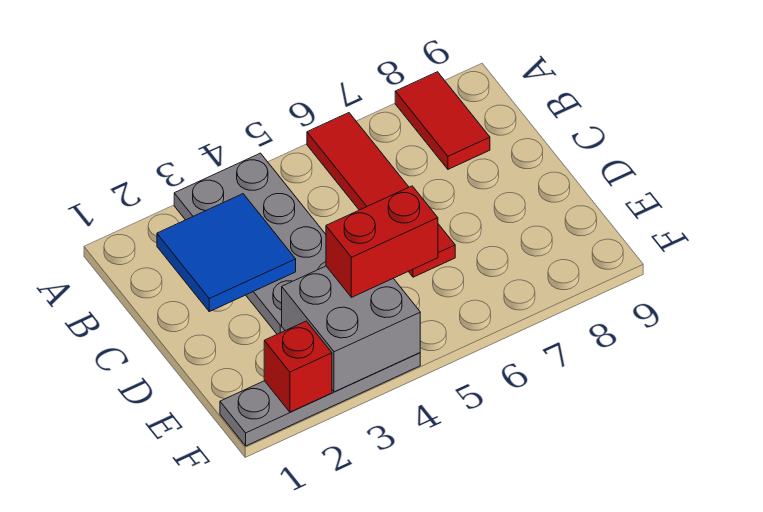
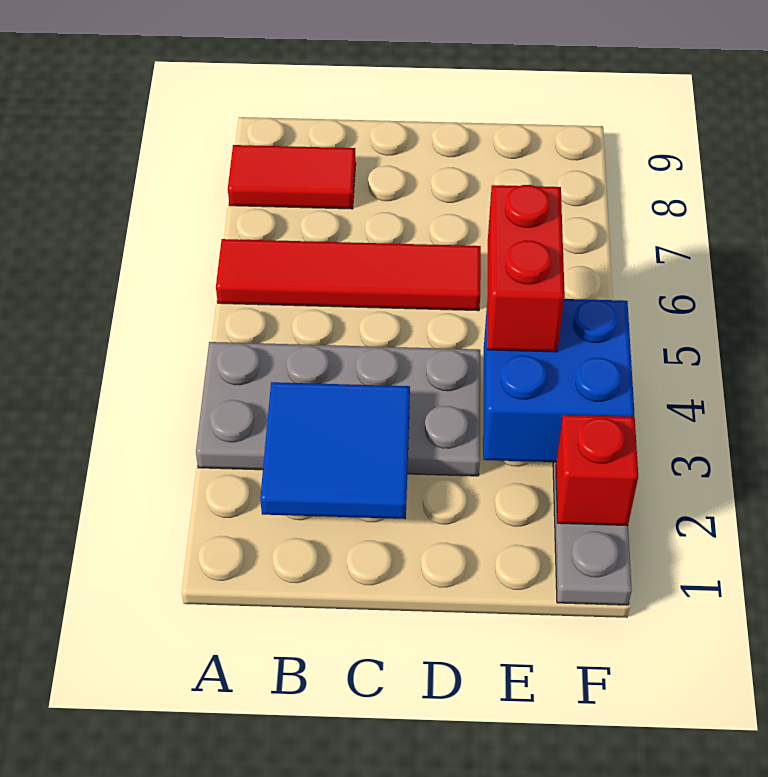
grey 2x2 brick [282,266,420,392] -> blue 2x2 brick [483,297,634,462]

